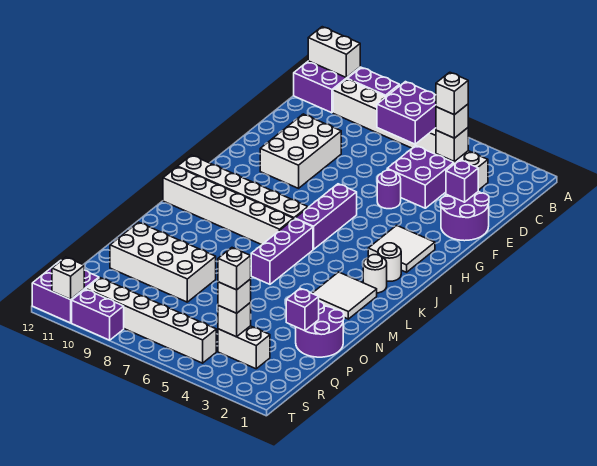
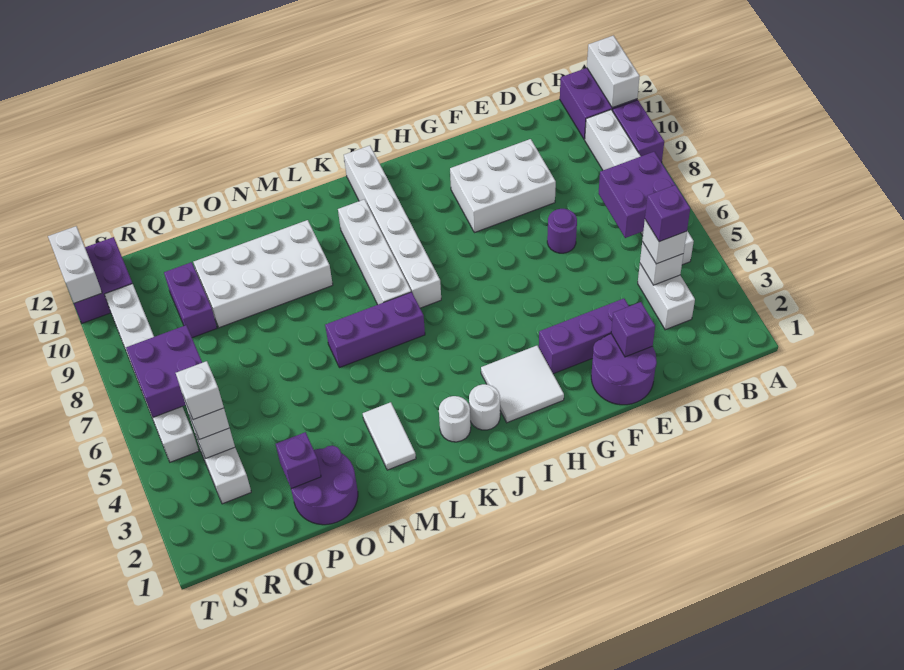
white 1x1 brick [436,72,468,115] -> purple 1x1 brick [645,185,690,242]
purple 2x2 brick [387,146,454,208] -> purple 2x2 brick moved to [126,325,202,417]
purple 1x1 round brick [377,170,401,209] -> purple 1x1 round brick moved to [547,209,577,253]
purple 1x3 brick [295,184,357,249] -> purple 1x3 brick moved to [539,299,629,374]
white 1x6 brick [163,167,293,245] -> white 1x4 brick [338,199,411,305]
white 2x2 tile [312,272,377,319] -> white 1x2 tile [363,402,416,470]
white 2x4 brick [110,222,216,302] -> white 2x4 brick turned to [194,220,333,328]
purple 1x2 brick [72,289,124,340] -> purple 1x2 brick moved to [164,262,217,338]
white 1x1 brick [52,257,84,300] -> white 1x2 brick [48,226,102,303]

